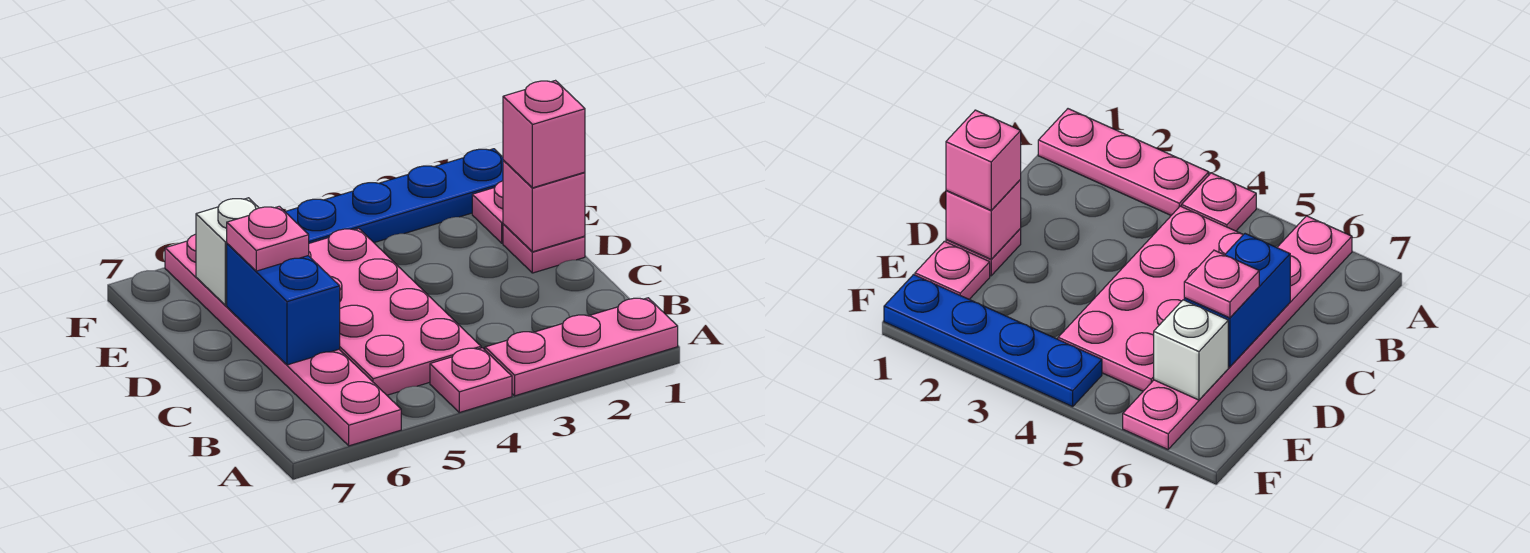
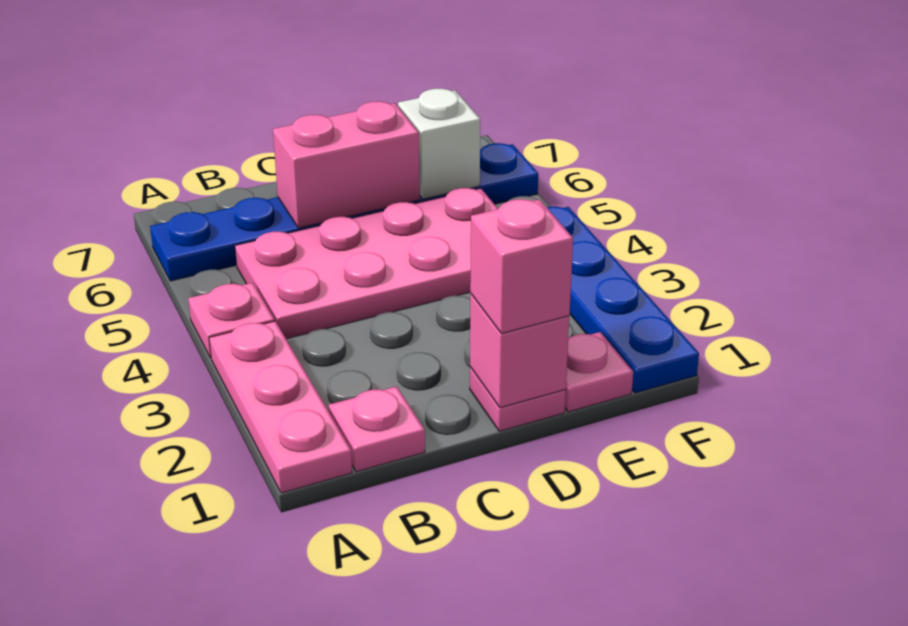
pink 1x6 plate [165,234,401,446] -> blue 1x6 plate [150,143,538,281]
blue 1x2 brick [227,244,340,365] -> pink 1x2 brick [273,101,420,228]
pink 1x1 plate [227,206,309,271] -> pink 1x1 plate moved to [329,386,425,472]

